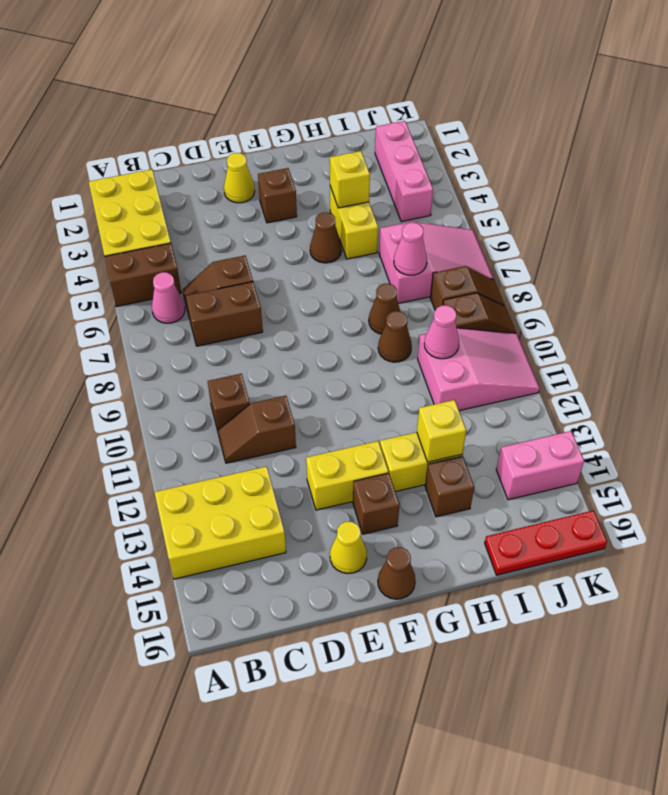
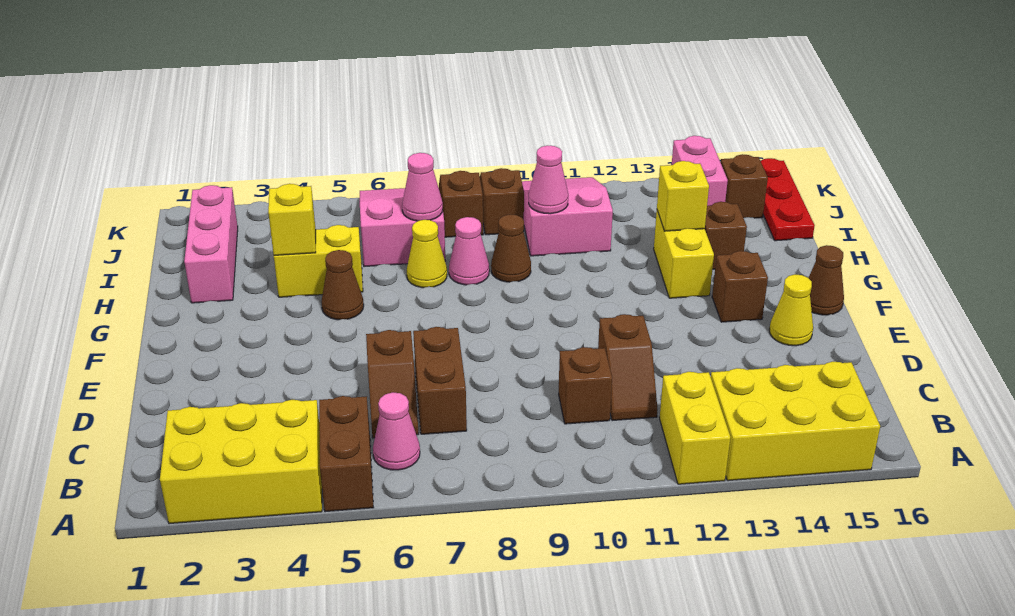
yellow 2x3 brick [155,466,286,579] -> yellow 2x3 brick turned to [711,362,880,481]
yellow 1x1 cone [224,153,255,203] -> yellow 1x1 cone moved to [407,220,447,288]
yellow 1x2 brick [306,441,388,510] -> yellow 1x2 brick moved to [660,372,730,484]
brown 1x1 brick [258,168,297,223] -> brown 1x1 brick moved to [721,154,768,218]
brown 1x1 cone [369,284,400,334] -> pink 1x1 cone [449,217,489,285]
pink 1x3 brick [375,121,433,222] -> pink 1x3 brick turned to [184,185,238,303]

